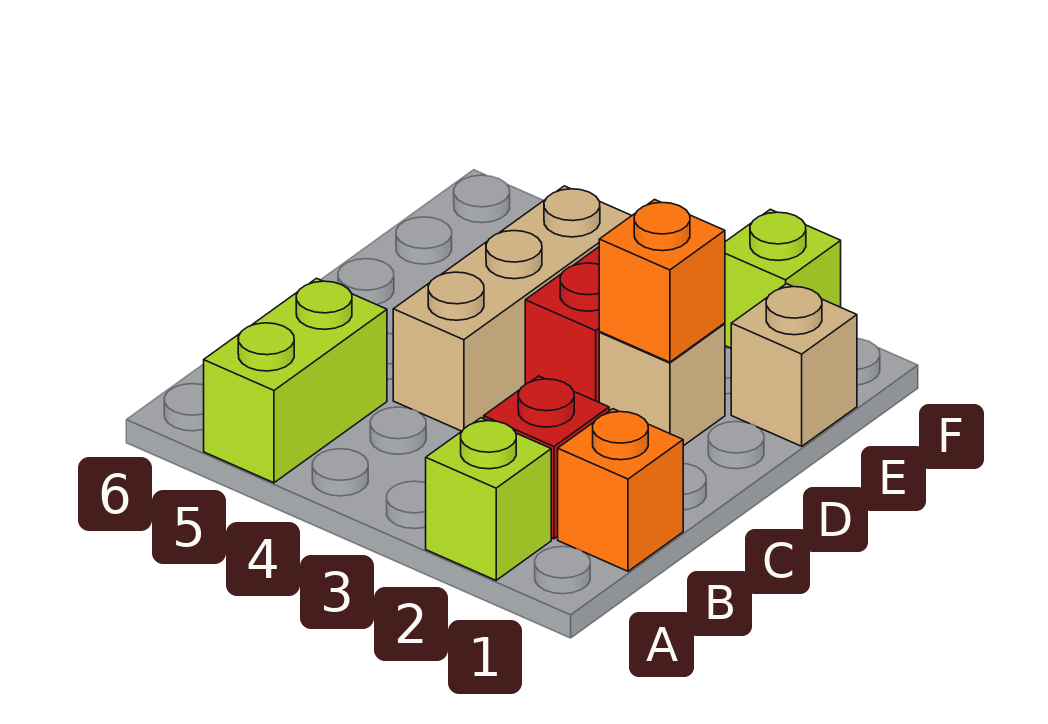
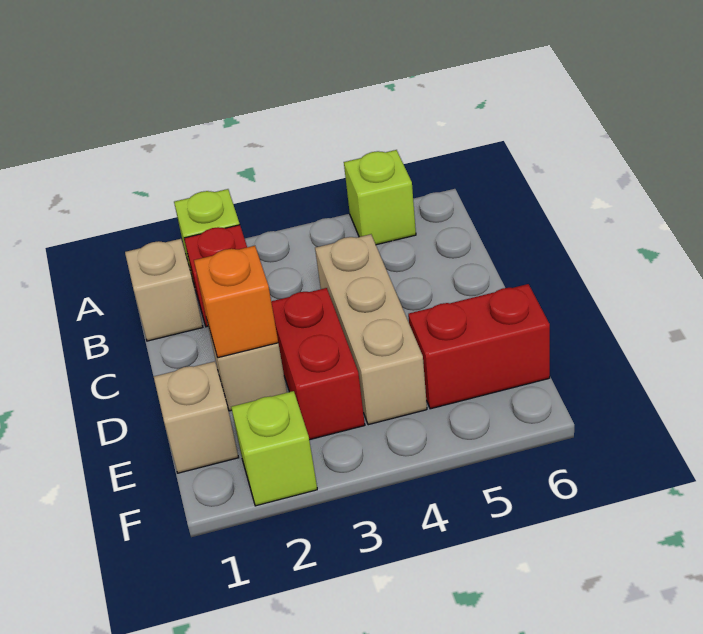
lime 1x2 brick [204,278,387,483] -> lime 1x1 brick [344,150,416,245]
orange 1x1 brick [558,409,683,571] -> tan 1x1 brick [125,239,203,341]
none -> red 1x2 brick [408,284,550,409]

